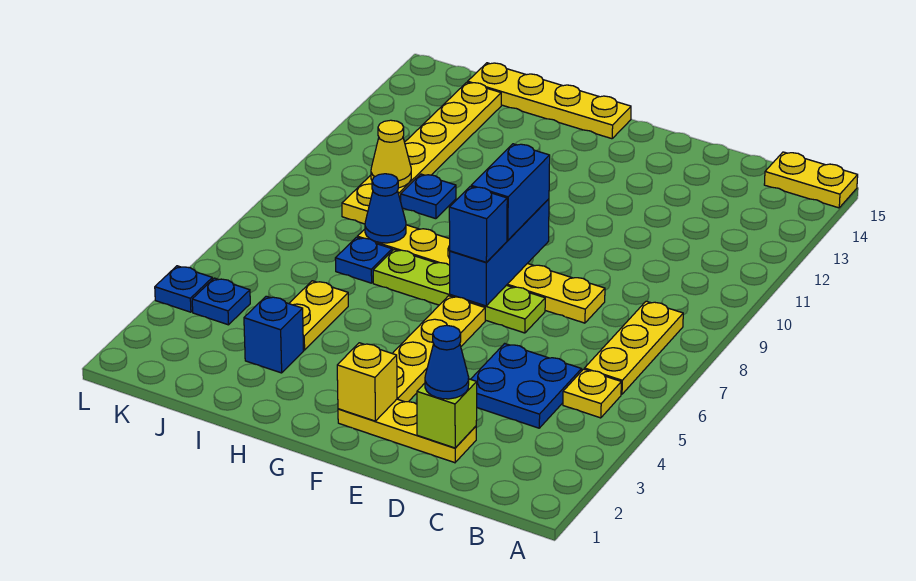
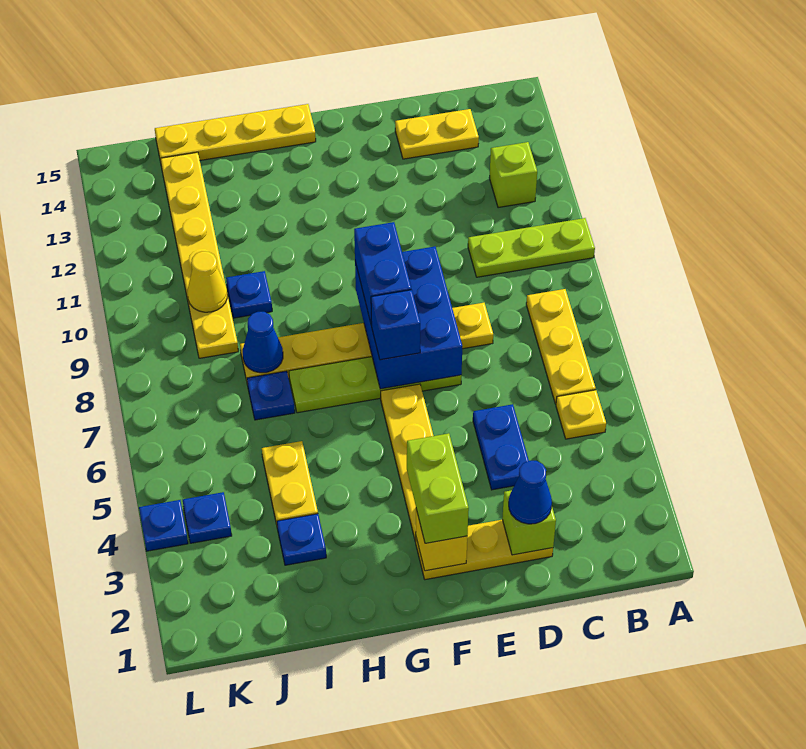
none -> lime 1x3 plate [468,218,595,277]
yellow 1x2 plate [764,152,858,208] -> yellow 1x2 plate moved to [395,109,479,159]
none -> lime 1x1 brick [489,142,537,208]
blue 2x2 plate [471,344,582,428] -> blue 1x2 plate [473,404,529,490]
none -> lime 1x2 brick [407,433,469,543]
blue 1x3 brick [450,199,549,306] -> blue 2x3 brick [355,247,462,389]
blue 1x1 brick [244,296,304,373] -> blue 1x1 plate [277,514,326,565]

